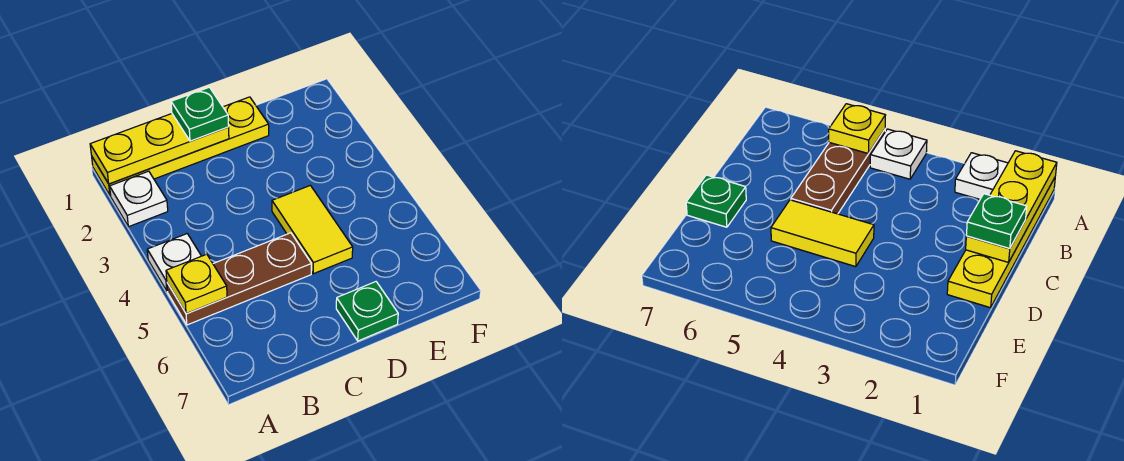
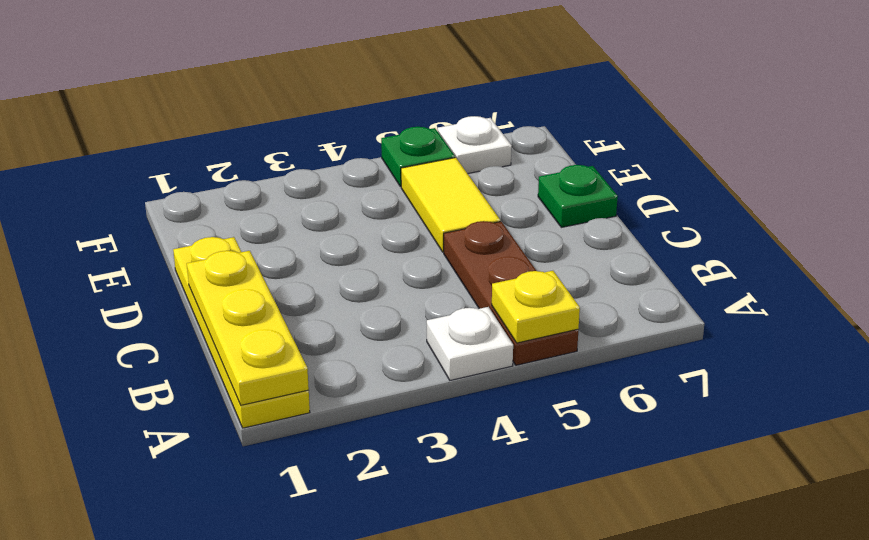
white 1x1 plate [110,171,168,227] -> white 1x1 plate moved to [438,116,512,174]
green 1x1 plate [171,87,229,141] -> green 1x1 plate moved to [381,127,455,187]
yellow 1x2 tile [272,185,353,274] -> yellow 1x2 tile turned to [401,158,500,252]

